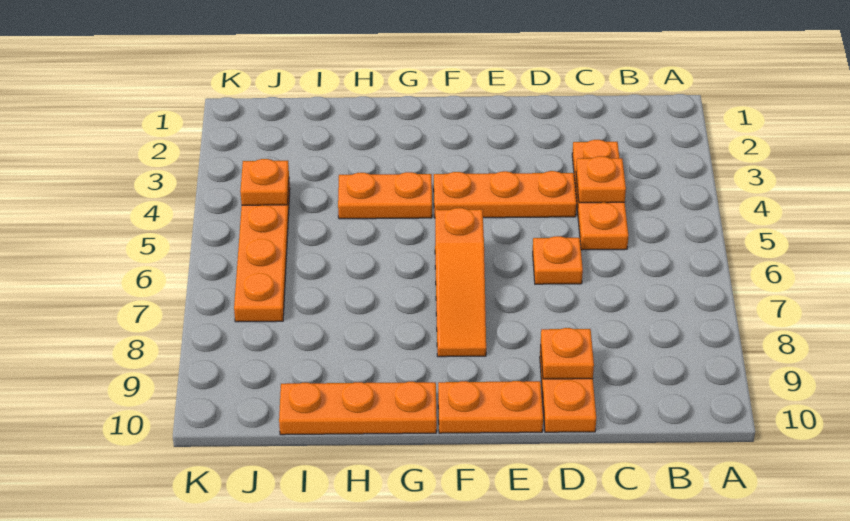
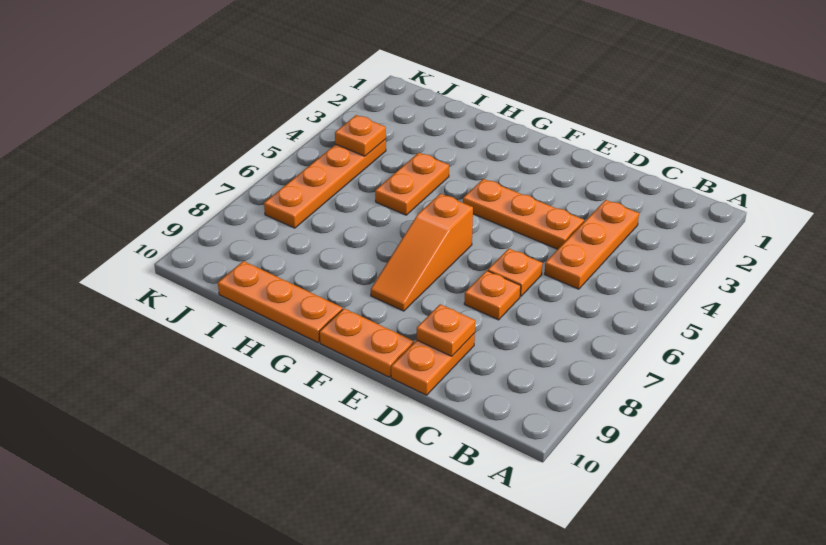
orange 1x1 plate [576,156,626,203] -> orange 1x1 plate moved to [464,271,521,320]
orange 1x2 plate [338,172,432,219] -> orange 1x2 plate turned to [375,153,449,215]

